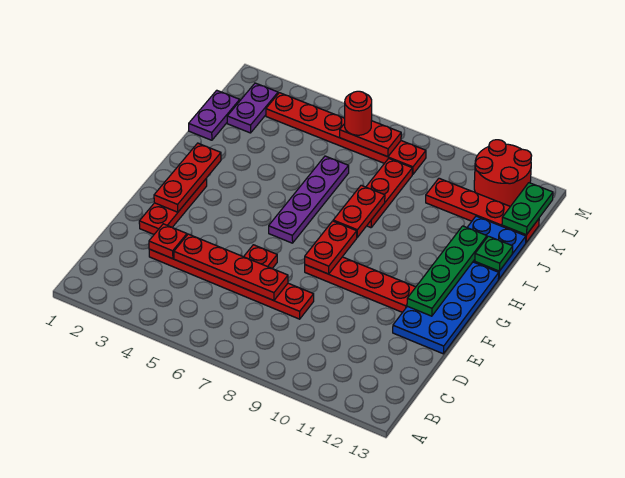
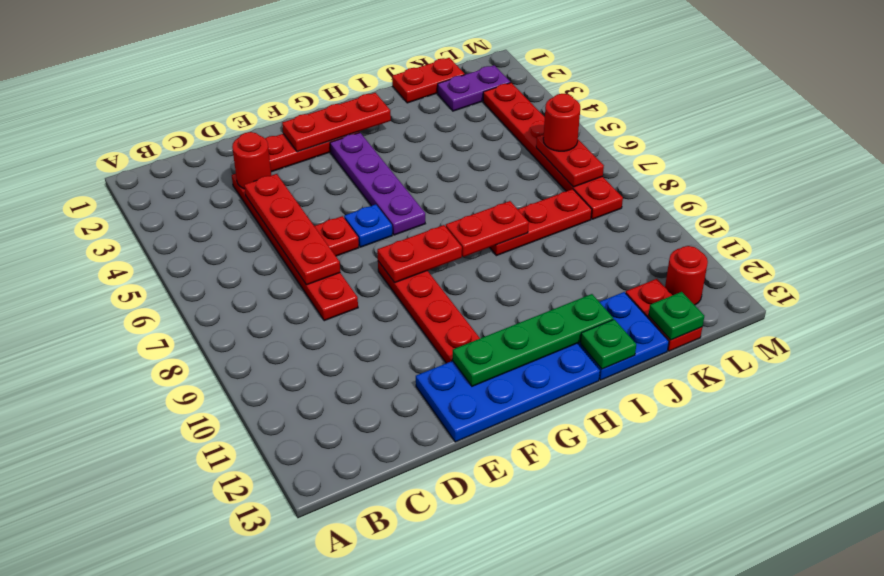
red 1x1 plate [149,224,187,259] -> red 1x1 round brick [232,132,271,189]
none -> blue 1x1 plate [344,204,392,247]
purple 1x4 plate [269,156,349,243] -> purple 1x4 plate turned to [330,133,425,235]
purple 1x2 plate [189,90,240,140] -> red 1x2 plate [392,58,465,103]
red 1x4 plate [426,178,539,242] -> red 1x2 plate [626,279,702,351]
green 1x2 plate [502,183,553,235] -> green 1x1 plate [648,292,704,340]
red 2x2 round brick [474,140,532,206] -> red 1x1 round brick [665,246,708,305]

